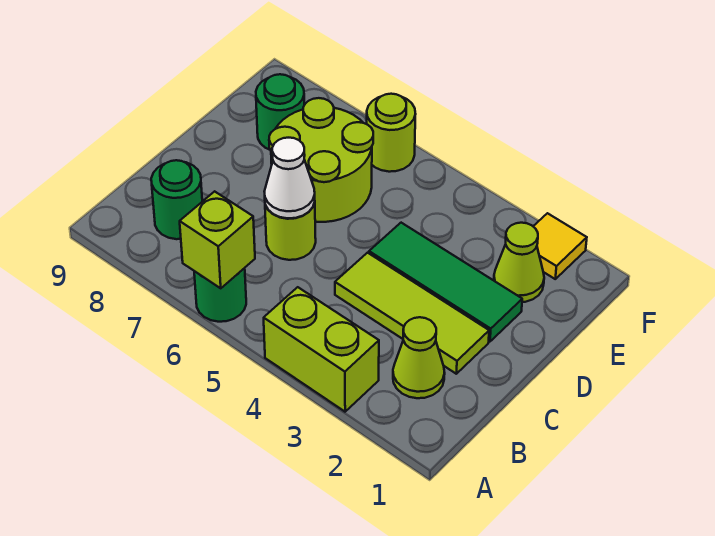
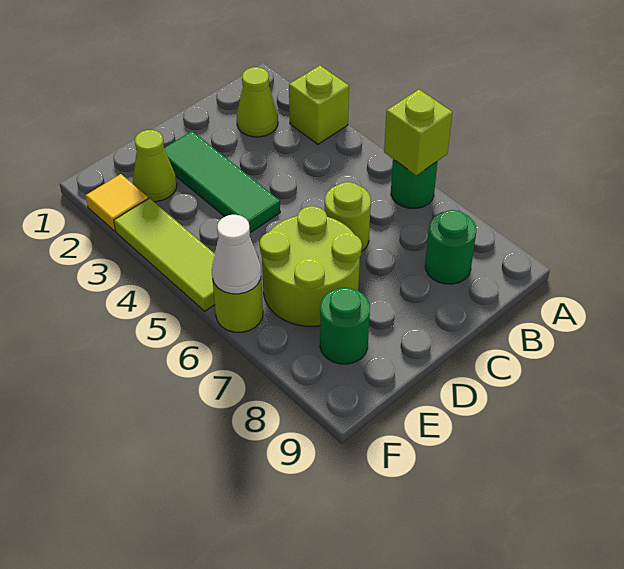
lime 1x2 brick [264,287,379,412] -> lime 1x1 brick [289,66,349,144]
lime 1x3 tile [335,253,489,374] -> lime 1x3 tile moved to [114,198,215,311]
white 1x1 cone [264,138,315,218] -> white 1x1 cone moved to [212,215,261,294]

